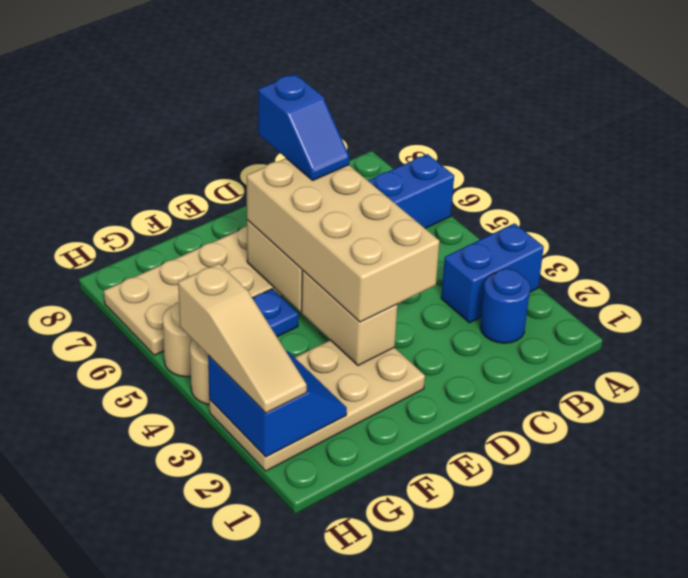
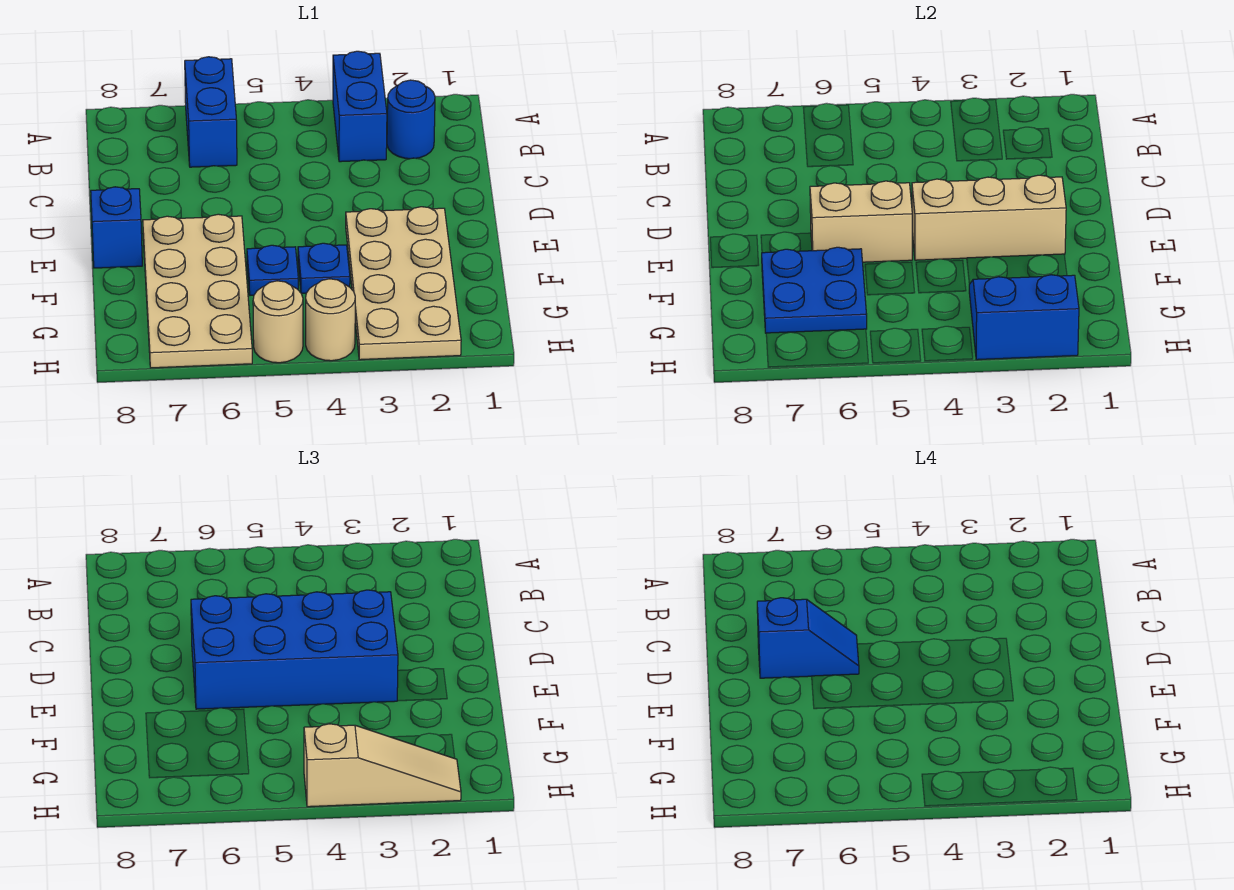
tan 2x4 brick [247,158,440,322] -> blue 2x4 brick [191,590,398,709]
tan 1x2 brick [302,271,397,366] -> tan 1x3 brick [912,175,1066,260]
none -> blue 1x1 brick [91,187,142,268]
none -> blue 1x1 plate [298,243,350,293]
none -> blue 2x2 plate [762,247,867,333]

